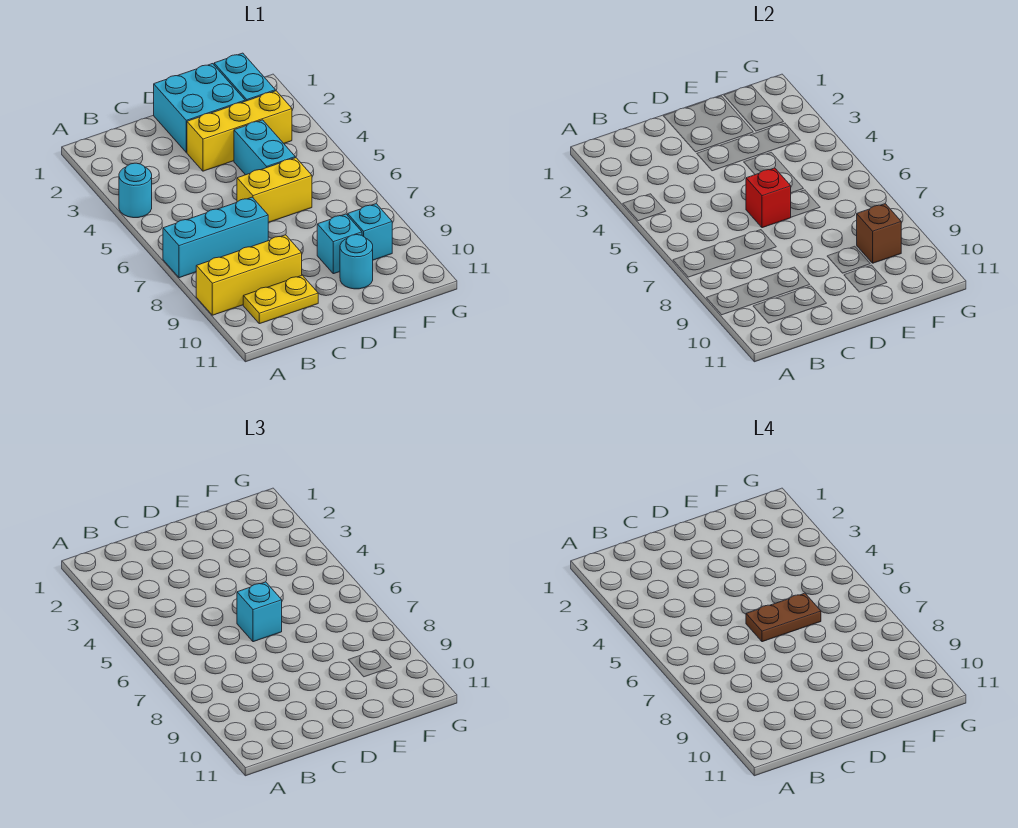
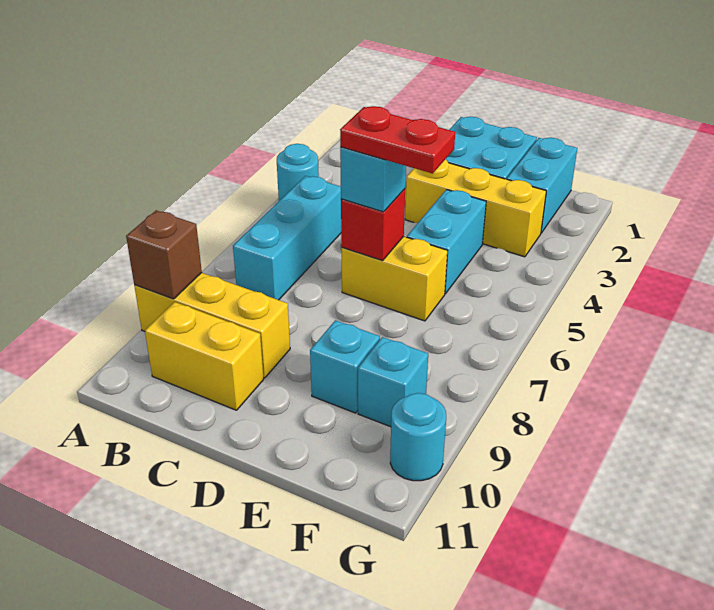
cyan 1x3 brick [163,197,268,278] -> cyan 1x3 brick turned to [233,176,341,300]
yellow 1x2 plate [243,275,318,324] -> yellow 1x2 brick [145,302,264,410]
brown 1x2 plate [746,593,821,642] -> red 1x2 plate [340,106,455,173]
cyan 1x1 round brick [340,235,373,289] -> cyan 1x1 round brick moved to [390,393,446,481]
brown 1x1 brick [857,204,901,263] -> brown 1x1 brick moved to [126,210,202,299]

